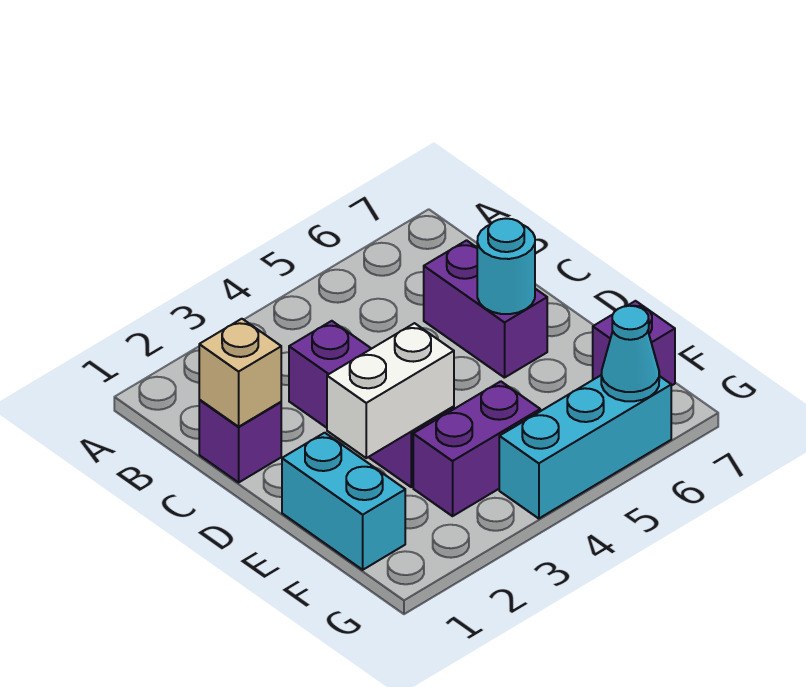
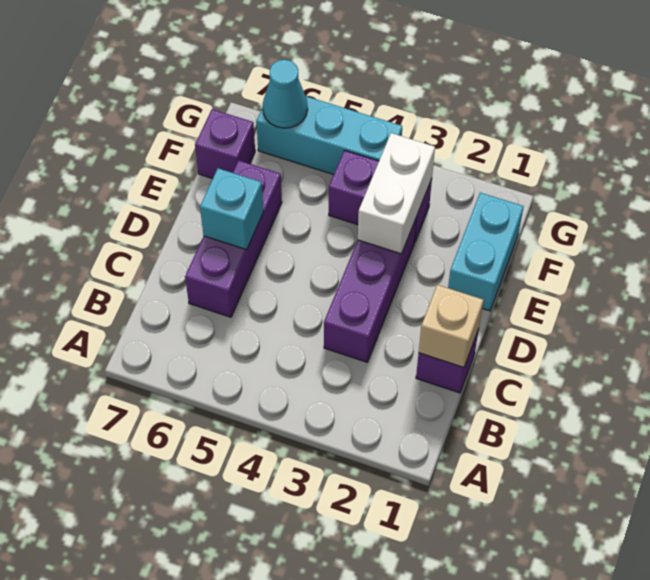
purple 1x2 brick [424,240,547,378] -> purple 1x3 brick [185,160,282,317]
cyan 1x1 round brick [477,219,535,314] -> cyan 1x1 brick [200,168,263,250]
white 1x2 brick [327,323,454,458] -> white 1x2 brick turned to [358,133,435,254]

